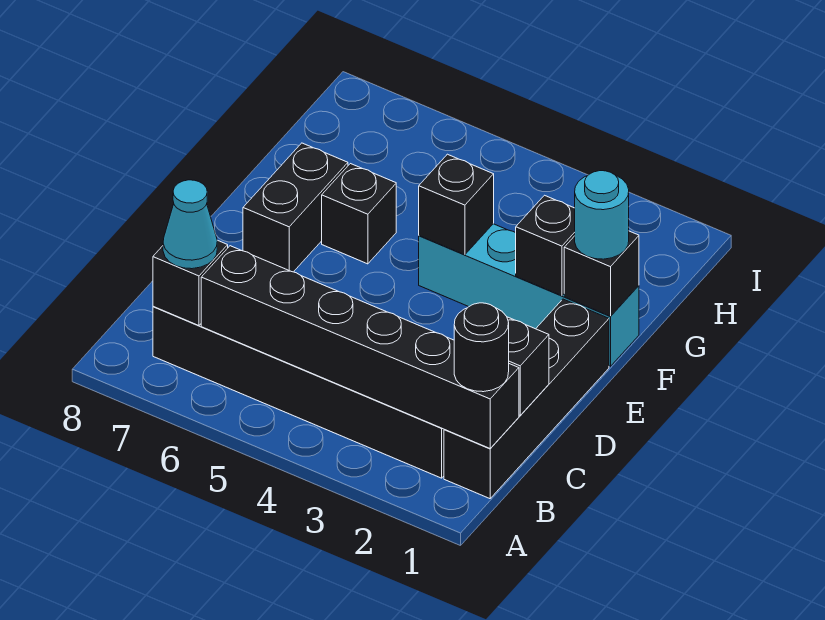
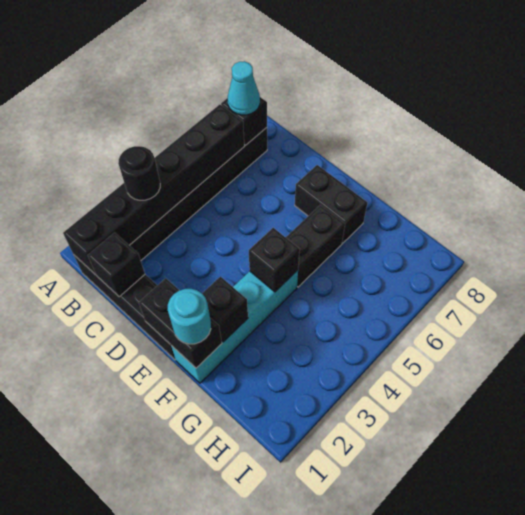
black 1x1 round brick [454,303,509,392] -> black 1x1 round brick moved to [118,146,160,200]
black 1x1 brick [564,231,639,316] -> black 1x2 brick [139,278,222,368]
black 1x1 brick [322,164,396,264] -> black 1x2 brick [286,205,345,287]

